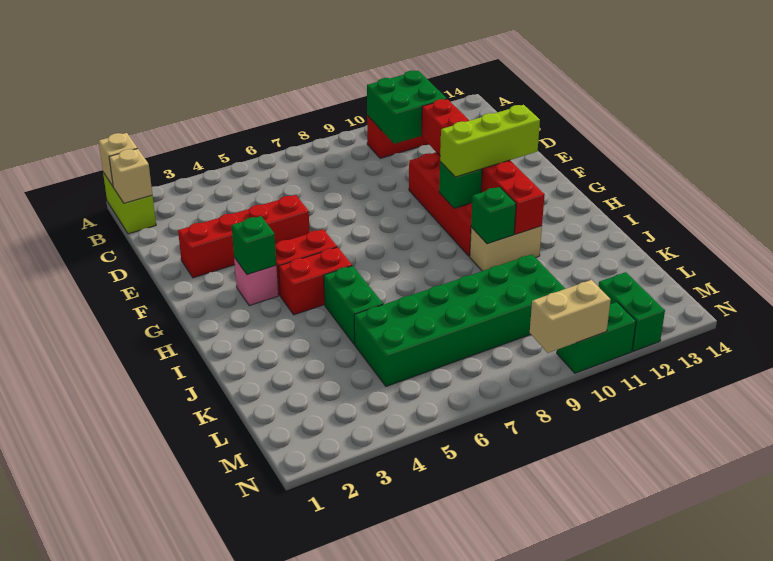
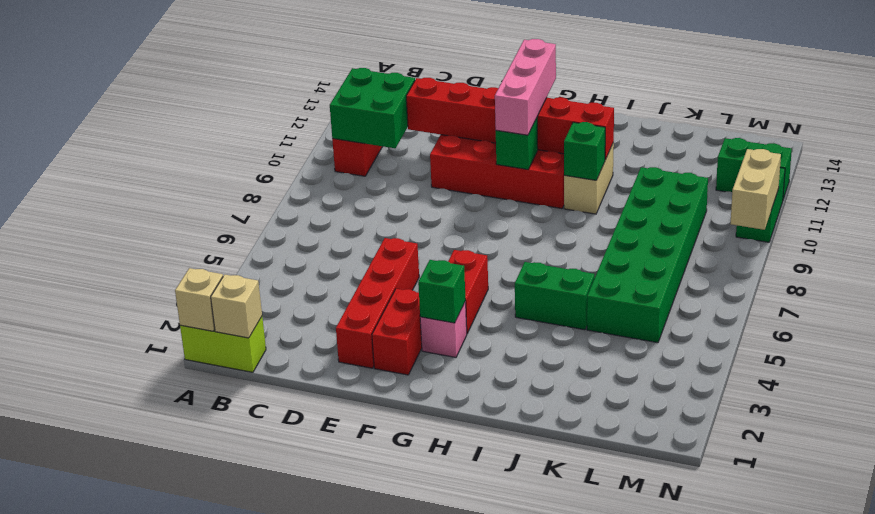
lime 1x3 brick [440,105,540,177] -> pink 1x3 brick [495,39,556,135]
red 1x2 brick [279,247,352,315] -> red 1x2 brick moved to [372,289,422,375]

